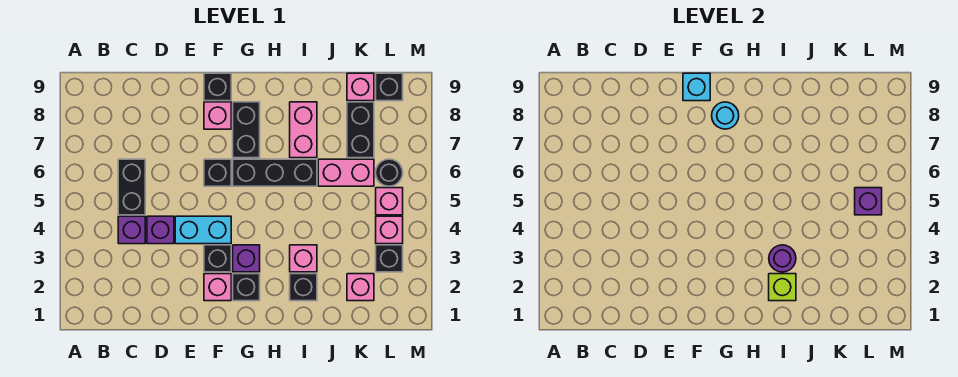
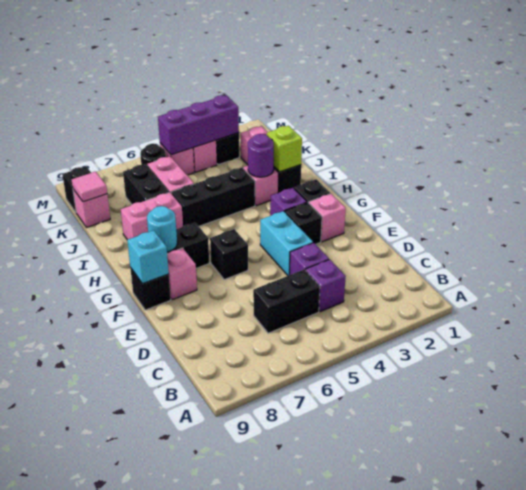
black 1x3 brick [233,159,317,186] -> black 1x3 brick turned to [171,168,255,226]
black 1x2 brick [347,102,374,158] -> black 1x2 brick turned to [123,164,169,204]
none -> pink 1x1 tile [72,172,107,202]
purple 1x1 brick [855,188,882,215] -> purple 1x3 brick [158,95,239,155]

